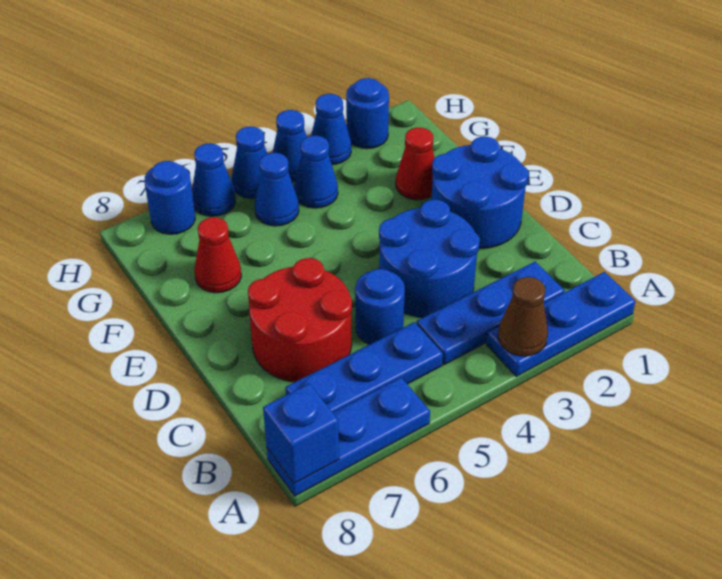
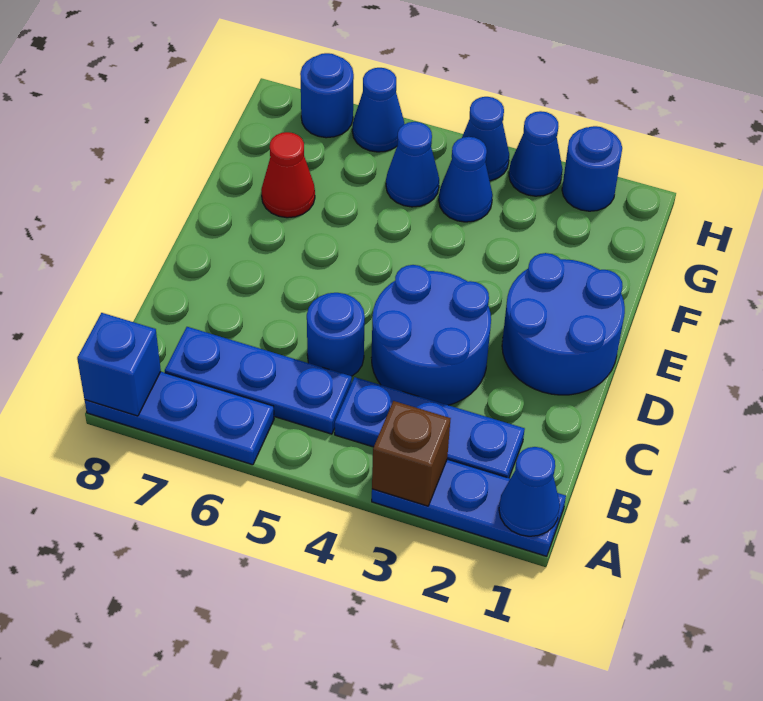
brown 1x1 cone [498,277,548,356] -> brown 1x1 brick [372,401,451,506]
red 2x2 round brick [248,258,352,382] -> none
red 1x1 cone [396,128,434,200] -> none
blue 1x1 cone [232,127,267,199] -> blue 1x1 cone moved to [499,447,560,536]

